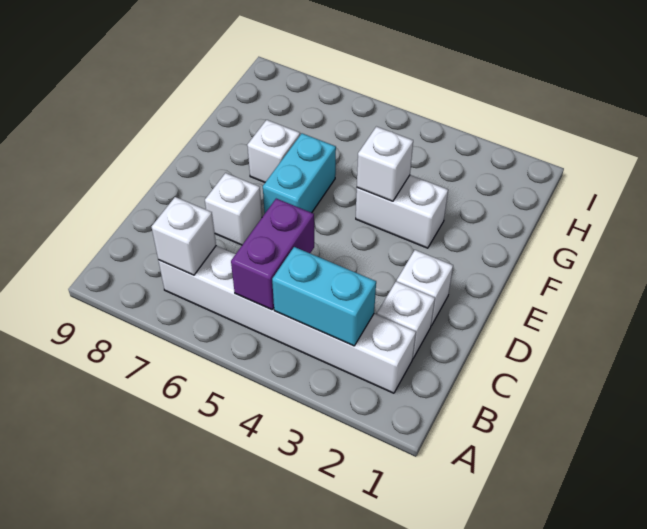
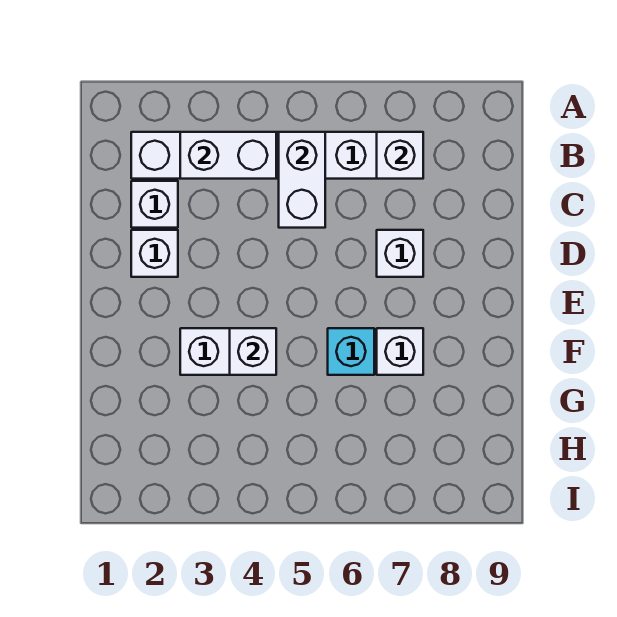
cyan 1x2 brick [272,247,376,346] -> white 1x2 brick [180,132,276,179]
purple 1x2 brick [231,199,314,310] -> white 1x2 brick [279,132,325,228]
cyan 1x2 brick [263,133,336,213] -> cyan 1x1 brick [328,328,374,375]

